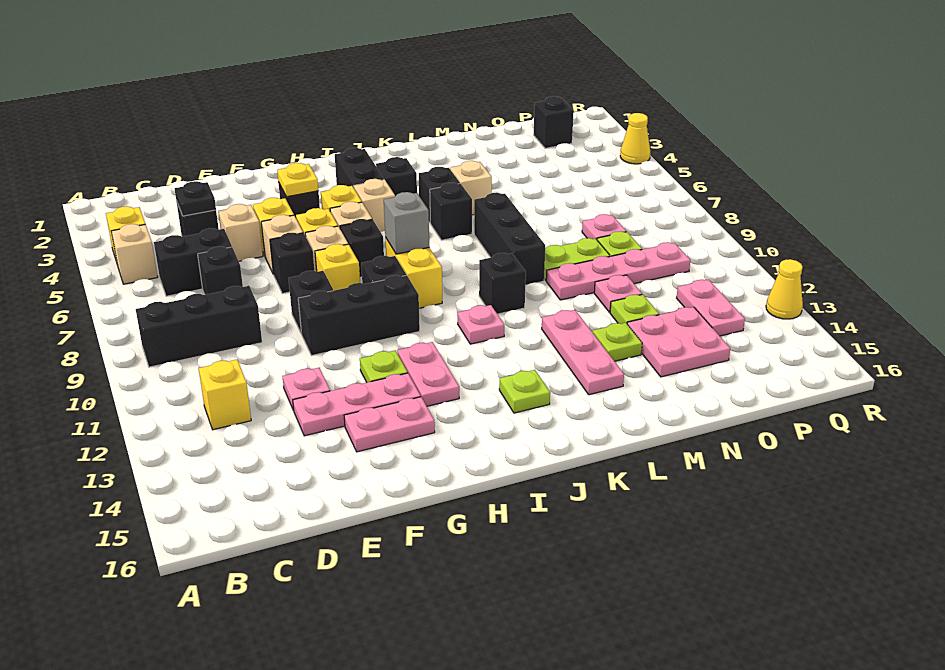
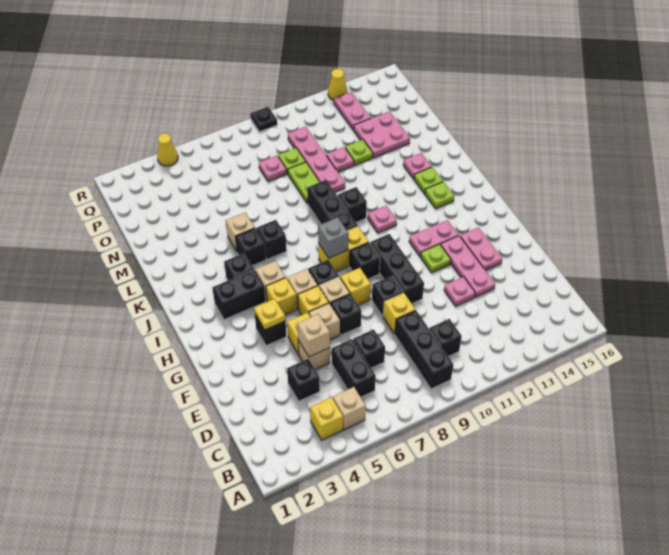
yellow 1x1 brick [199,360,251,430] -> yellow 1x1 brick moved to [383,293,415,334]
black 1x1 plate [175,181,216,216] -> black 1x1 plate moved to [250,107,277,132]
none -> tan 1x1 brick [297,314,330,357]
black 1x3 brick [474,193,545,285] -> black 1x3 brick turned to [307,180,357,231]
pink 1x3 plate [542,310,624,395] -> pink 1x1 plate [403,153,432,179]
lime 1x1 plate [593,323,642,361] -> lime 1x1 plate moved to [414,167,443,194]
black 1x1 brick [534,96,574,148] -> black 1x1 brick moved to [429,319,462,356]
pink 1x2 plate [677,280,745,336] -> pink 1x2 plate turned to [334,92,371,130]

